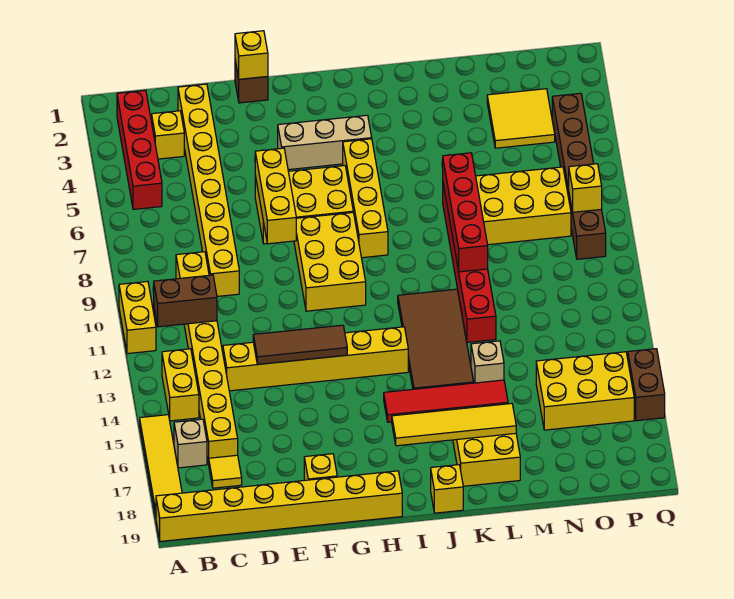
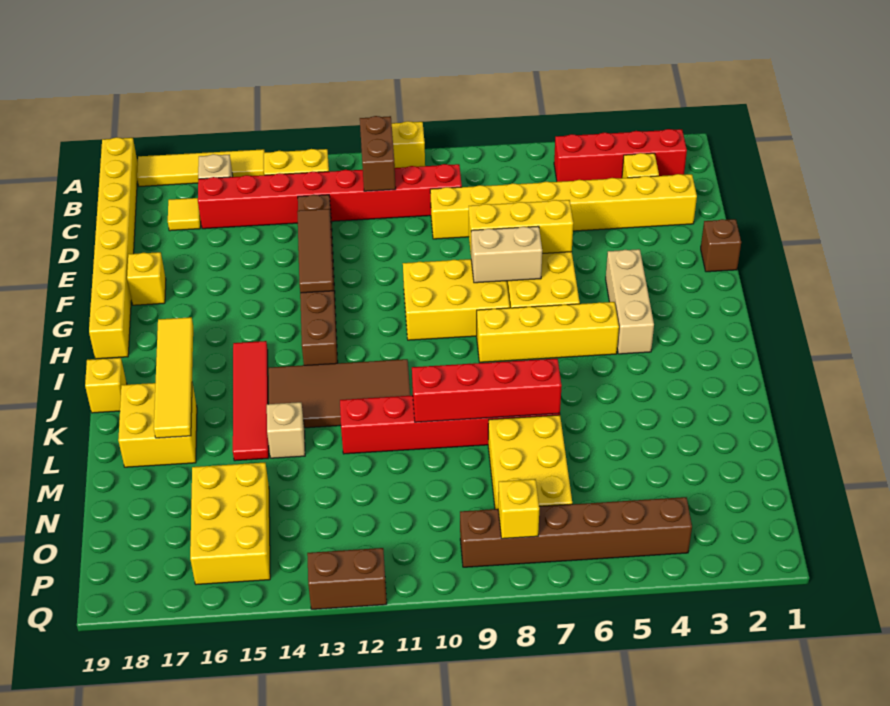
yellow 1x8 brick [176,252,238,464] -> red 1x8 brick [198,164,462,229]
yellow 1x6 brick [223,327,408,391] -> brown 1x6 brick [298,195,338,365]
yellow 1x1 brick [235,31,268,79] -> none
none -> tan 1x2 brick [471,226,542,283]
yellow 2x2 tile [487,89,555,148] -> none
brown 1x2 brick [628,349,665,421] -> brown 1x2 brick moved to [307,548,387,609]

